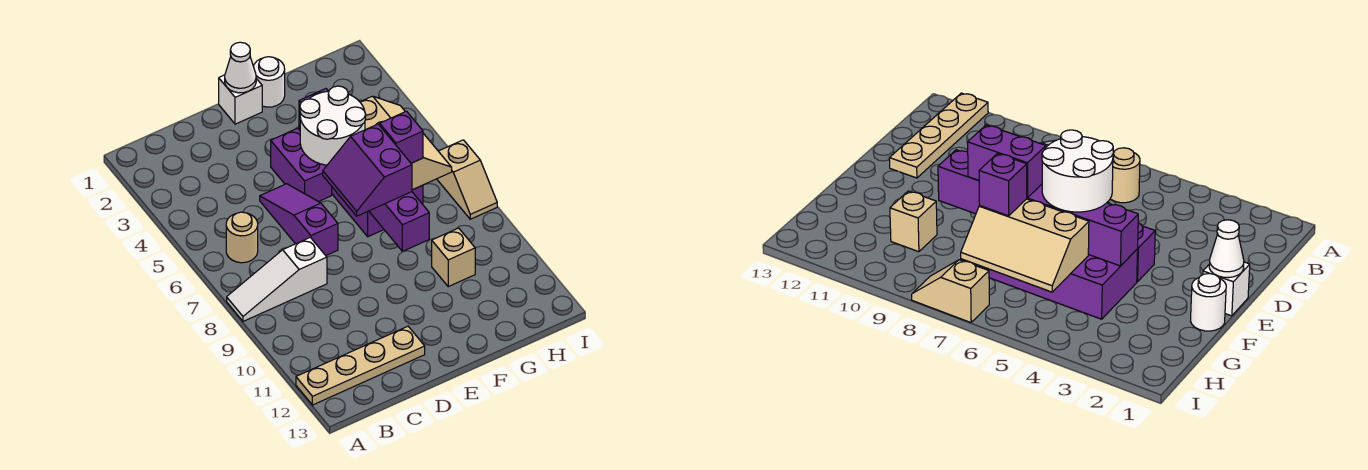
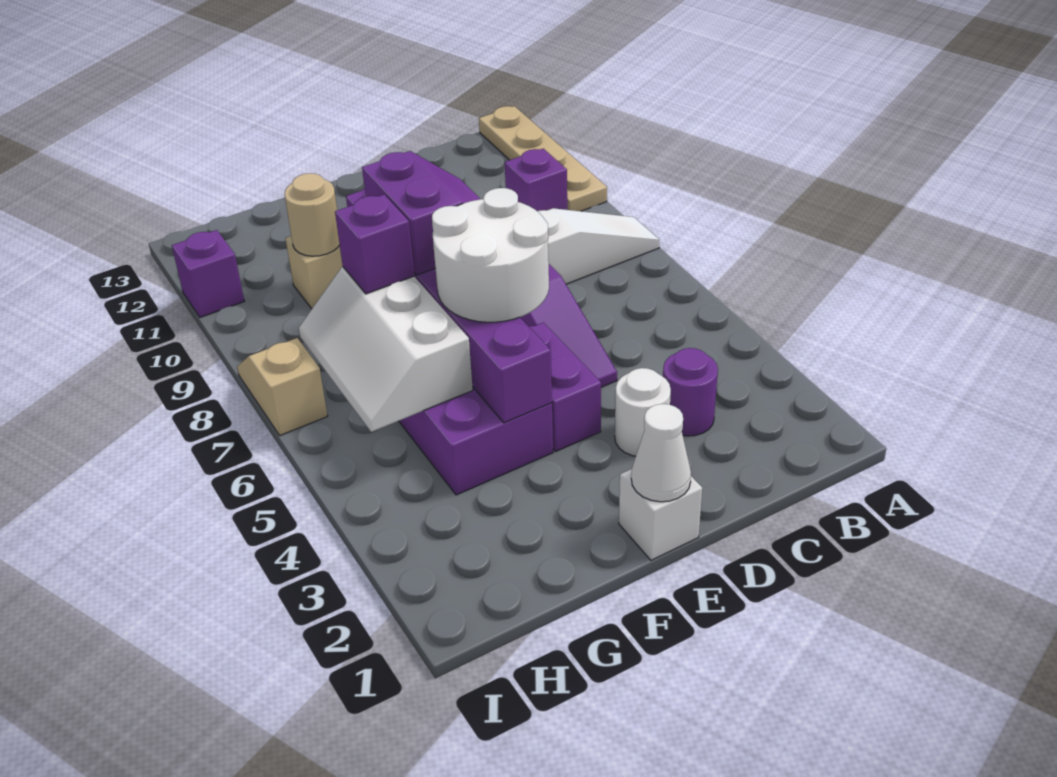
tan 1x4 plate [296,326,425,405] -> tan 1x4 plate turned to [479,106,607,211]
tan 1x1 round brick [226,212,258,263] -> tan 1x1 round brick moved to [285,173,340,256]
none -> purple 1x1 brick [505,149,567,211]
none -> purple 1x1 round brick [663,348,718,436]
white 1x1 round brick [253,57,285,107] -> white 1x1 round brick moved to [615,368,671,456]
tan 2x3 slope [360,96,452,190] -> white 2x3 slope [299,267,473,432]
none -> purple 1x1 brick [172,230,244,317]

